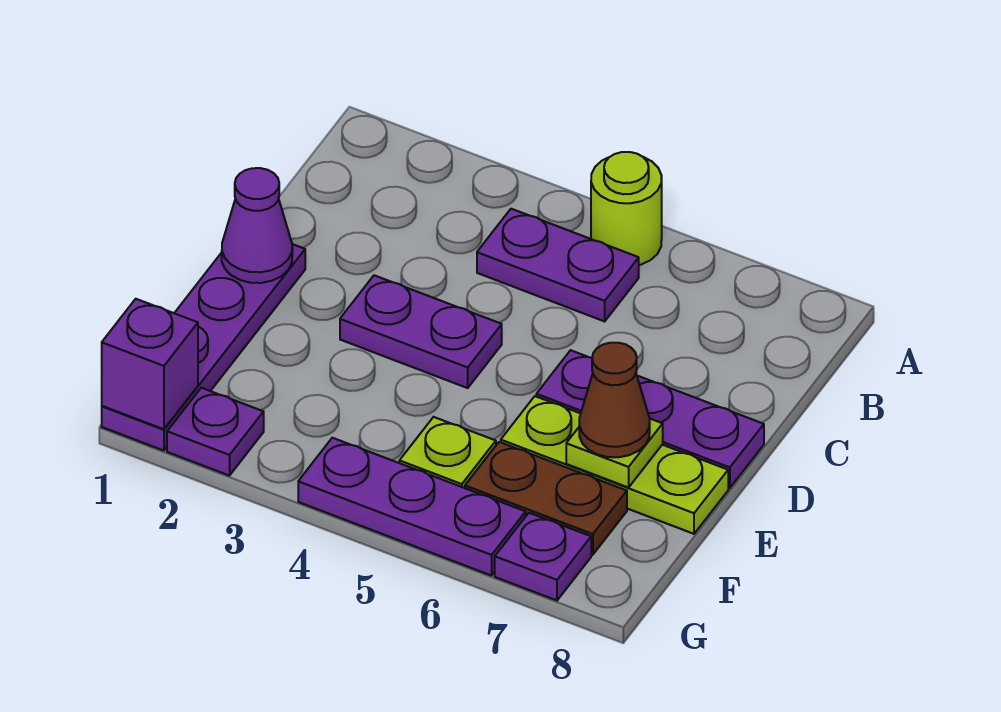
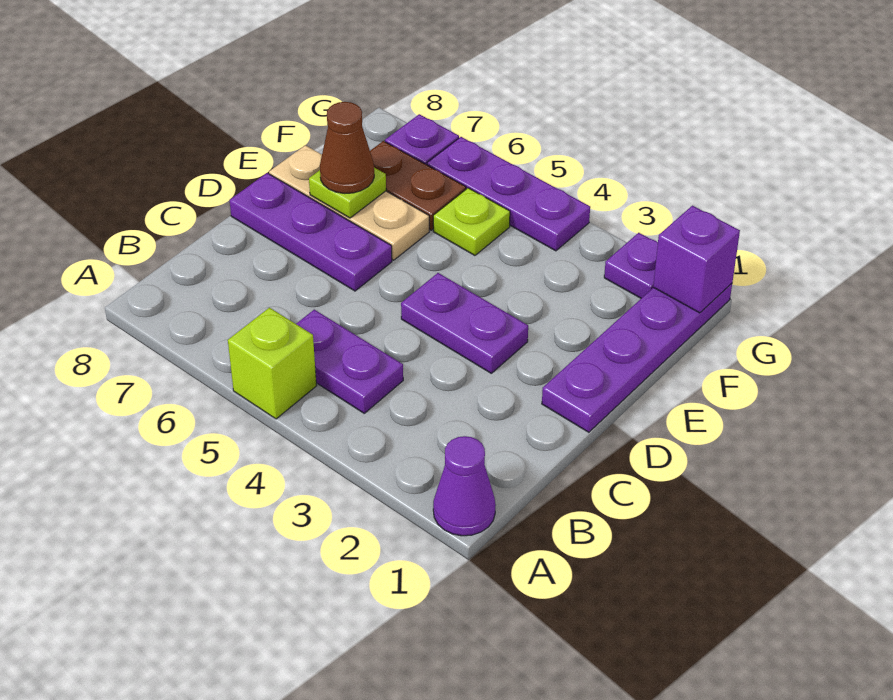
lime 1x1 round brick [591,152,662,265] -> lime 1x1 brick [228,308,316,419]
purple 1x1 cone [222,168,292,283] -> purple 1x1 cone moved to [433,436,496,536]
lime 1x3 plate [501,396,728,534] -> tan 1x3 plate [269,145,429,260]

